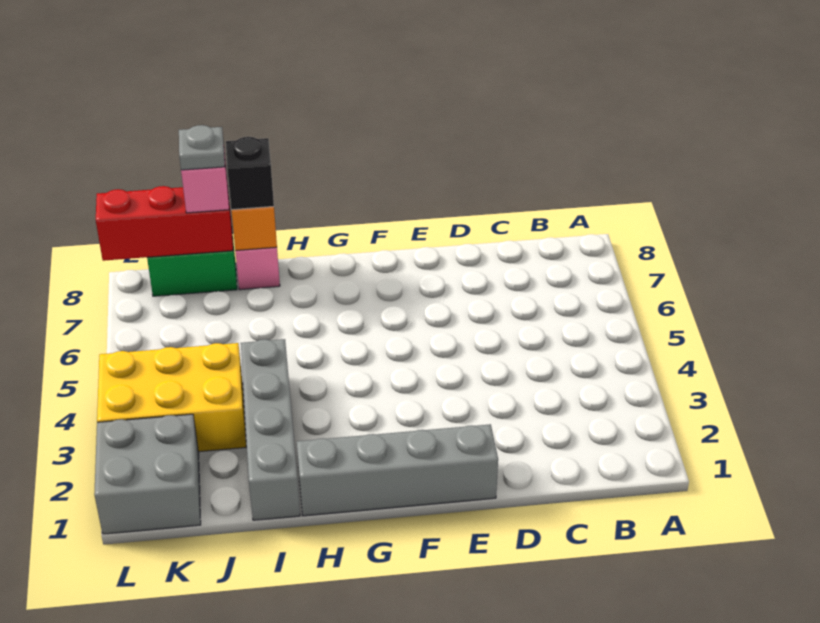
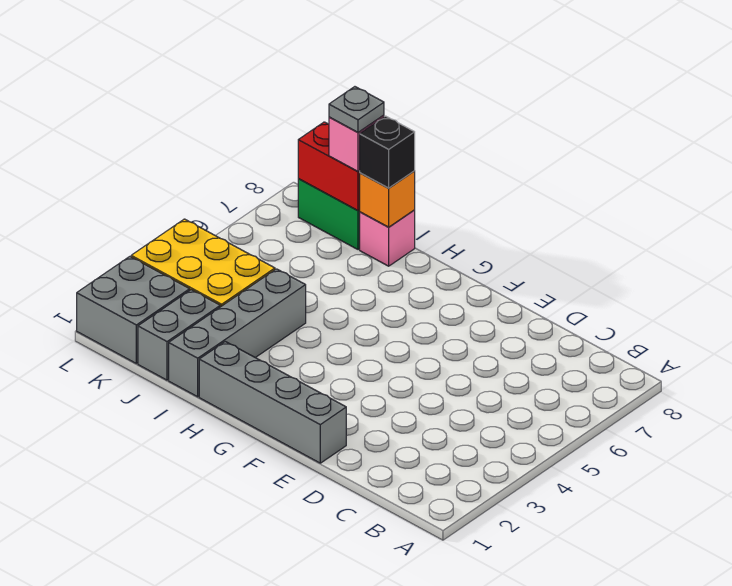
none -> grey 1x2 brick [138,290,220,380]
red 1x3 brick [96,186,233,261] -> red 1x2 brick [298,122,360,211]

